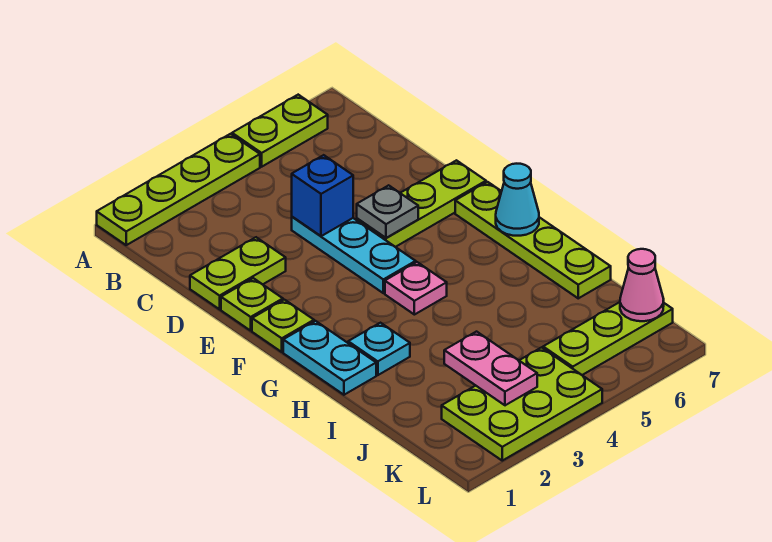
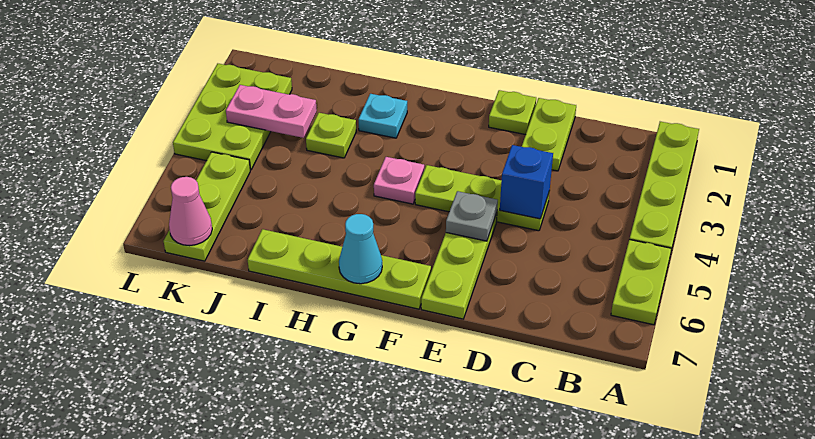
cyan 1x3 plate [292,217,416,293] -> lime 1x3 plate [415,165,549,231]
lime 1x1 plate [252,300,314,352] -> lime 1x1 plate moved to [306,113,356,158]
cyan 1x2 plate [283,321,376,395] -> none

